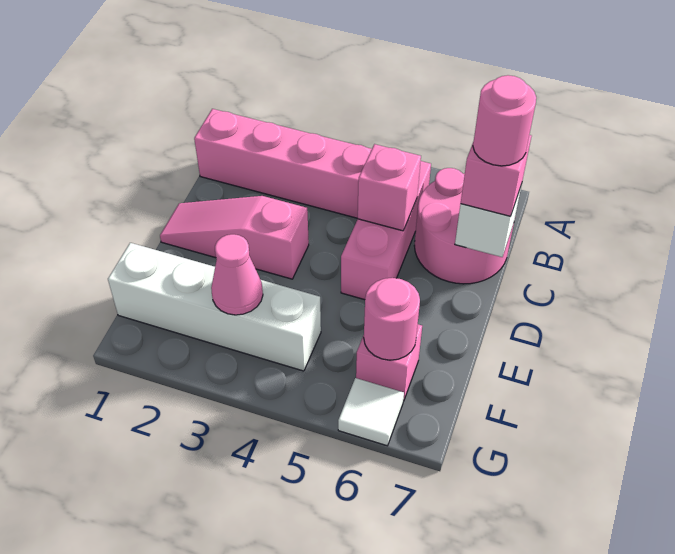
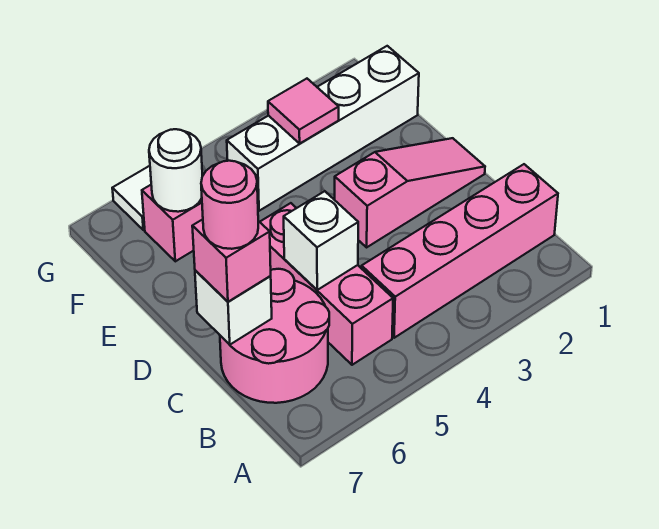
pink 1x1 brick [358,144,421,231] -> white 1x1 brick [284,191,358,290]
pink 1x1 cone [211,234,263,315] -> pink 1x1 tile [268,79,339,143]
pink 1x1 round brick [364,278,420,360] -> white 1x1 round brick [149,129,202,212]

